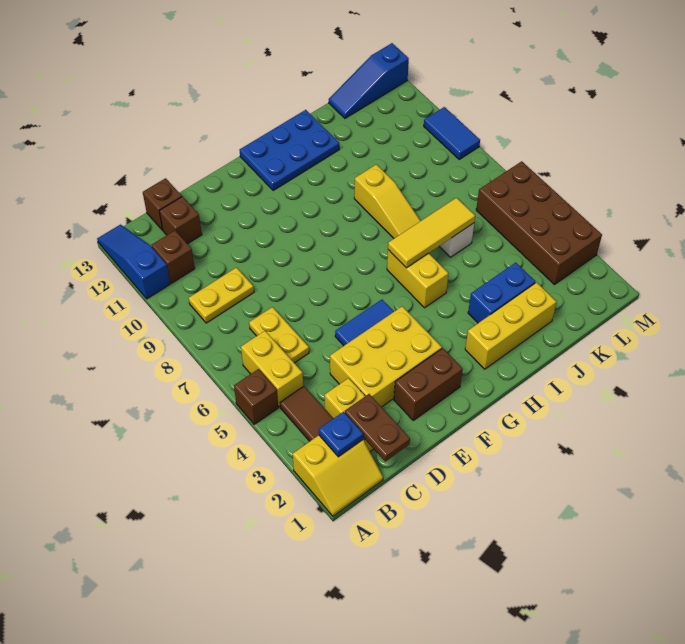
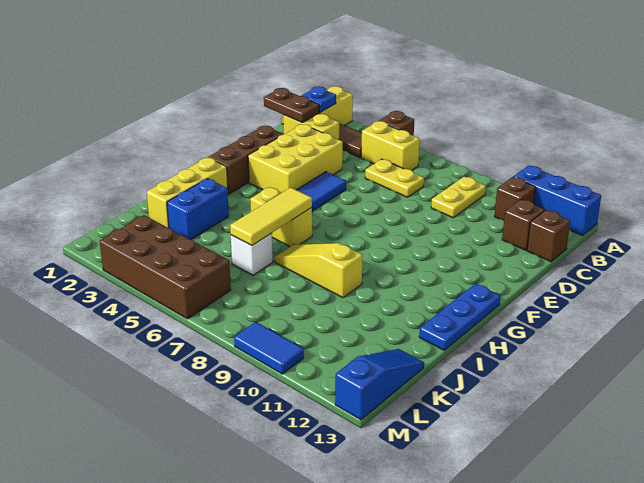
blue 1x3 slope [97,225,170,299] -> blue 1x3 brick [514,166,601,236]
brown 1x2 brick [394,348,463,420] -> brown 1x3 brick [209,126,284,194]
blue 2x3 plate [240,110,339,191] -> blue 1x3 plate [419,283,500,350]

